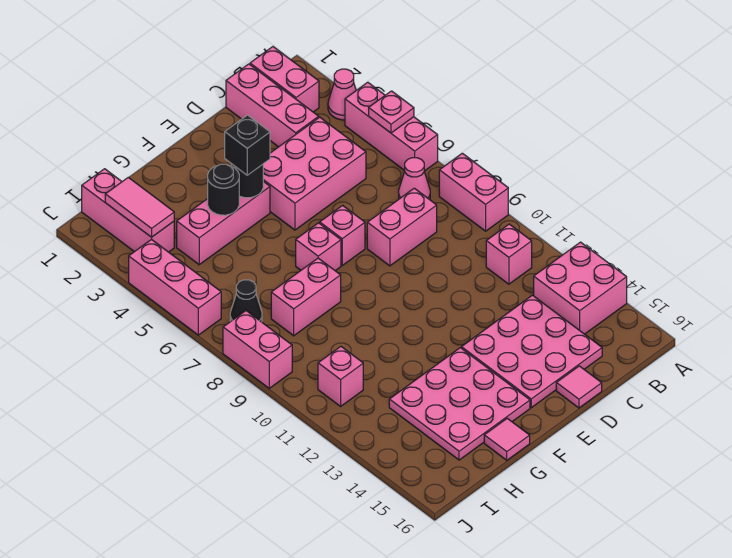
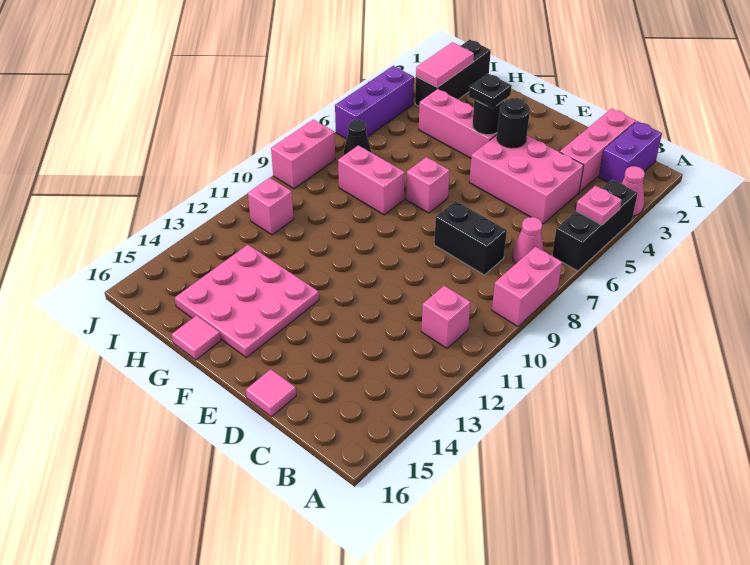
pink 1x3 brick [345,82,438,171] -> black 1x3 brick [552,179,638,271]
pink 2x2 brick [534,242,627,334] -> none
pink 1x2 brick [250,47,319,112] -> purple 1x2 brick [599,121,662,183]
pink 1x2 brick [367,188,437,266] -> black 1x2 brick [434,201,507,275]
pink 3x3 plate [462,295,602,408] -> none
pink 1x1 brick [320,205,365,265] -> none
black 1x1 brick [225,115,270,175] -> black 1x1 plate [469,73,512,108]
black 1x1 round brick [208,164,239,215] -> black 1x1 round brick moved to [497,98,530,148]
pink 1x3 brick [82,169,174,252] -> black 1x3 brick [415,40,491,106]
pink 1x3 brick [129,239,221,335] -> purple 1x3 brick [335,66,414,139]

